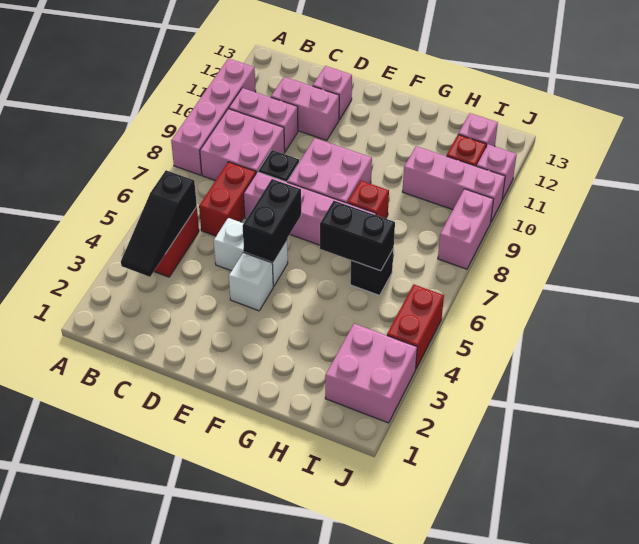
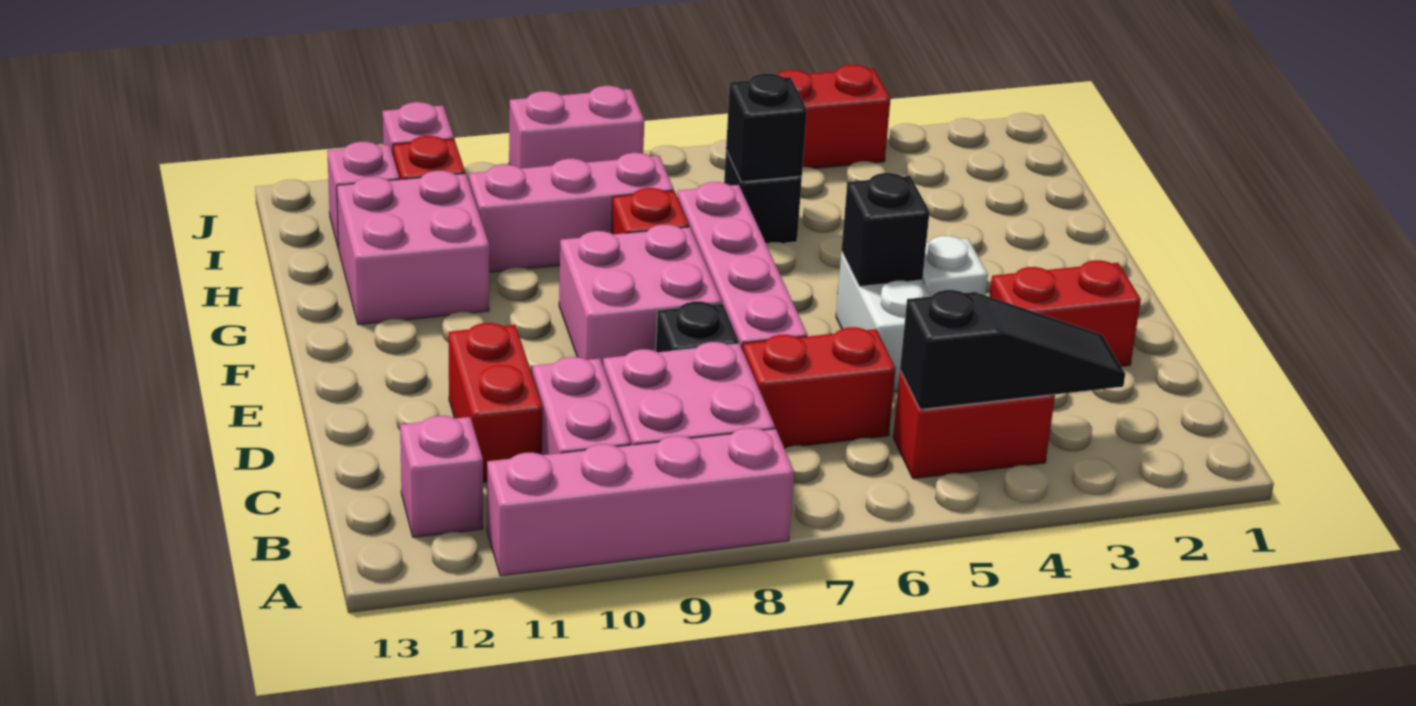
pink 1x2 brick [271,77,339,140] -> red 1x2 brick [449,323,543,482]
none -> red 1x2 brick [990,260,1141,366]
pink 1x1 brick [313,66,352,120] -> pink 1x1 brick moved to [400,416,483,537]
black 1x2 brick [243,179,301,262] -> black 1x1 brick [842,173,930,286]
black 1x2 brick [320,201,395,271] -> black 1x1 brick [726,73,807,182]
pink 1x3 brick [402,146,505,222] -> pink 1x3 brick turned to [469,153,674,272]
pink 2x2 brick [325,324,417,423] -> pink 2x2 brick moved to [337,171,489,325]

